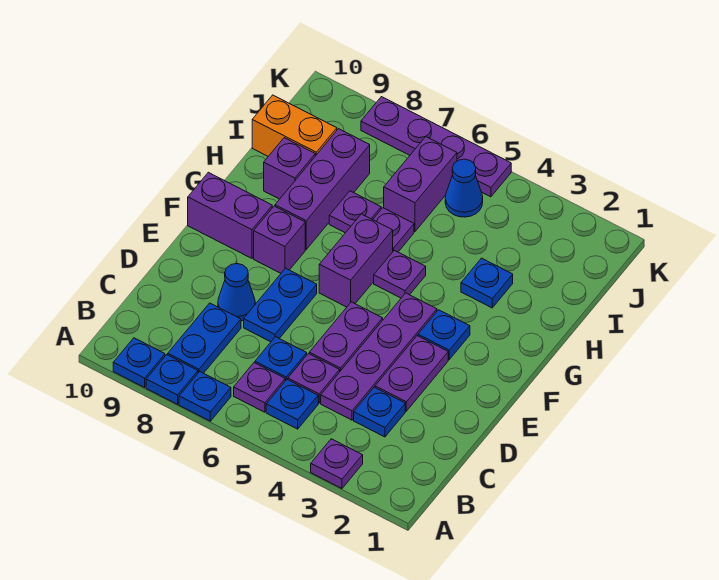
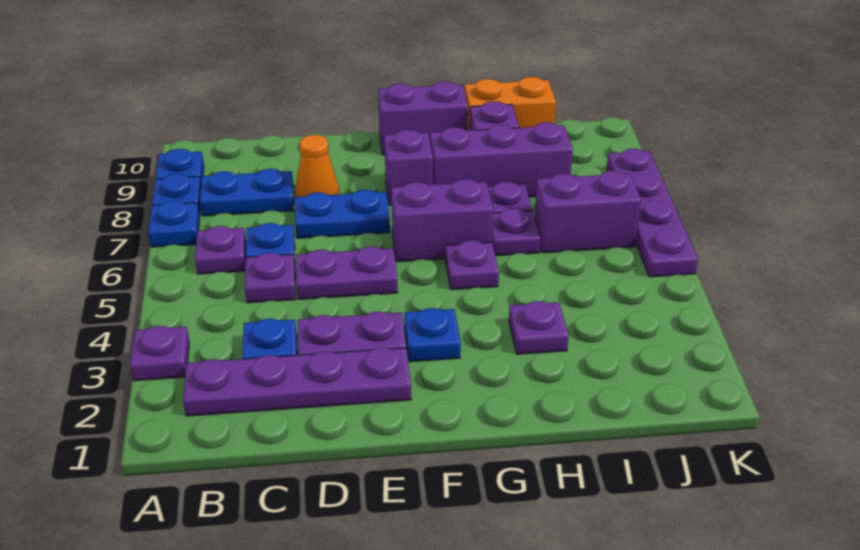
blue 1x1 plate [266,380,318,429] -> none
purple 1x4 plate [321,293,437,420] -> purple 1x4 plate moved to [183,348,411,416]
blue 1x1 cone [218,264,255,321] -> orange 1x1 cone [295,135,339,197]
purple 1x2 brick [188,172,272,258] -> purple 1x2 brick turned to [378,81,468,155]
blue 1x1 plate [461,258,513,308] -> purple 1x1 plate [509,301,569,354]
orange 1x2 brick [252,95,337,156] -> orange 1x2 brick turned to [465,77,556,131]
blue 1x1 cone [445,159,483,217] -> none

